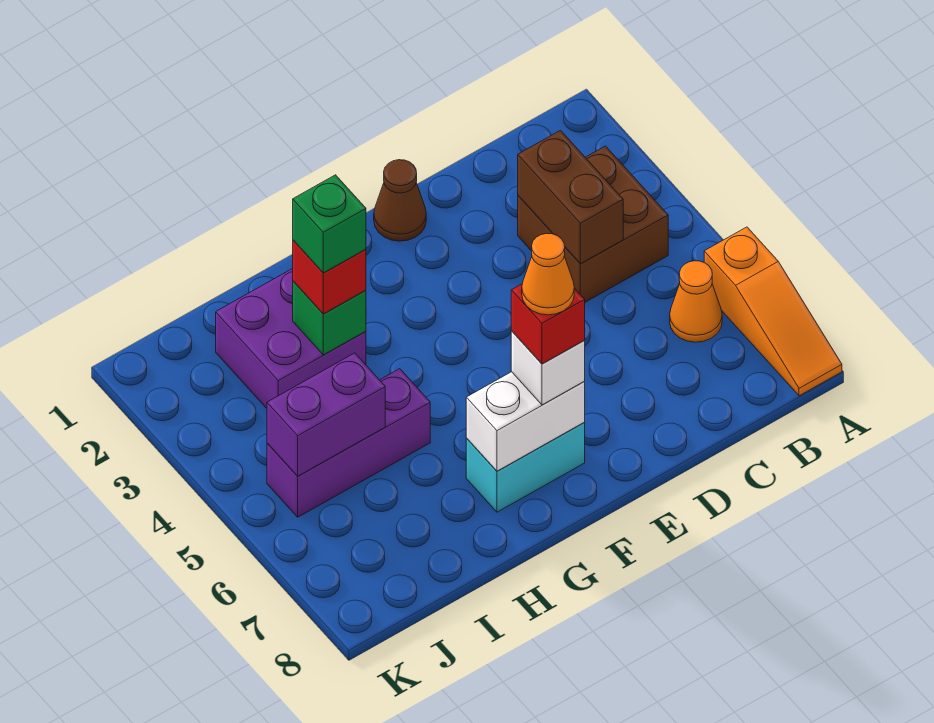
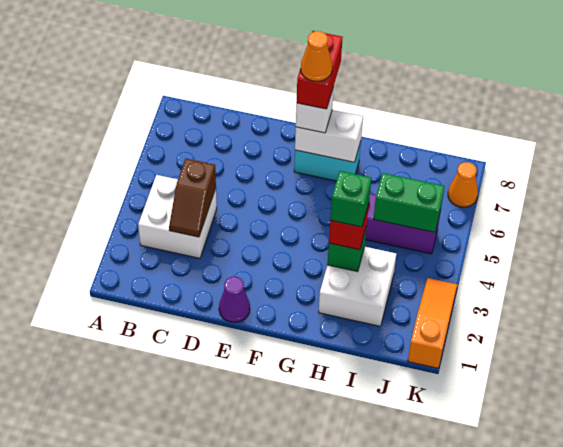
orange 1x3 slope [704,227,842,396] -> orange 1x3 slope moved to [408,278,457,368]
brown 2x2 brick [518,146,668,302] -> white 2x2 brick [138,175,217,258]
orange 1x1 cone [670,261,722,342] -> orange 1x1 cone moved to [448,162,478,207]
brown 1x2 brick [518,130,623,264] -> brown 1x2 slope [169,159,216,237]
brown 1x1 cone [374,160,426,241] -> purple 1x1 cone [219,277,250,322]
red 1x1 brick [511,284,585,364] -> red 1x2 brick [297,31,343,109]
purple 2x2 brick [216,268,366,408] -> white 2x2 brick [319,247,396,326]
purple 1x2 brick [267,353,385,476] -> green 1x2 brick [374,173,445,233]

